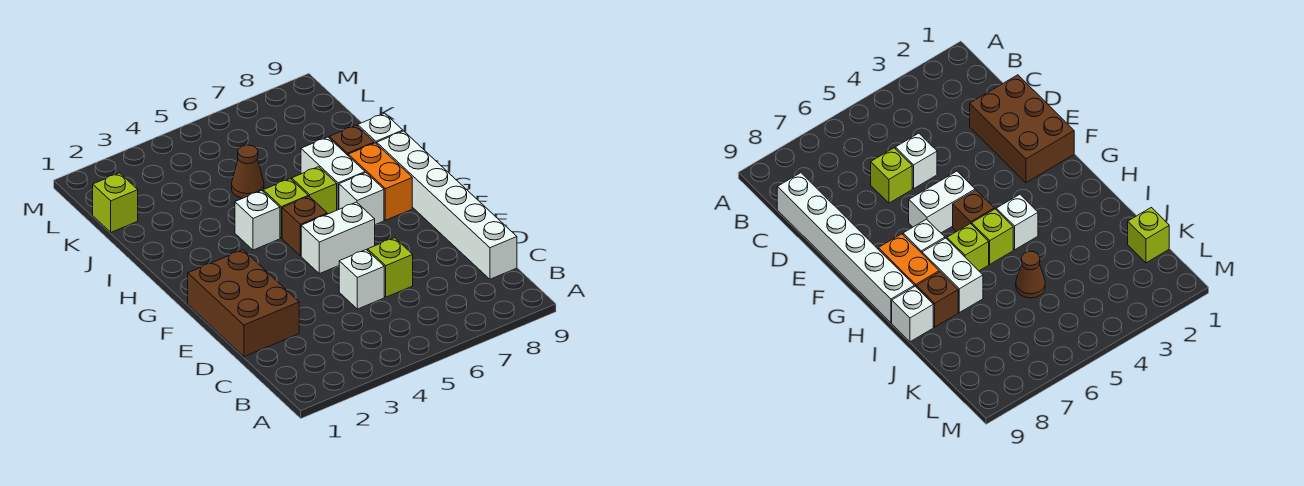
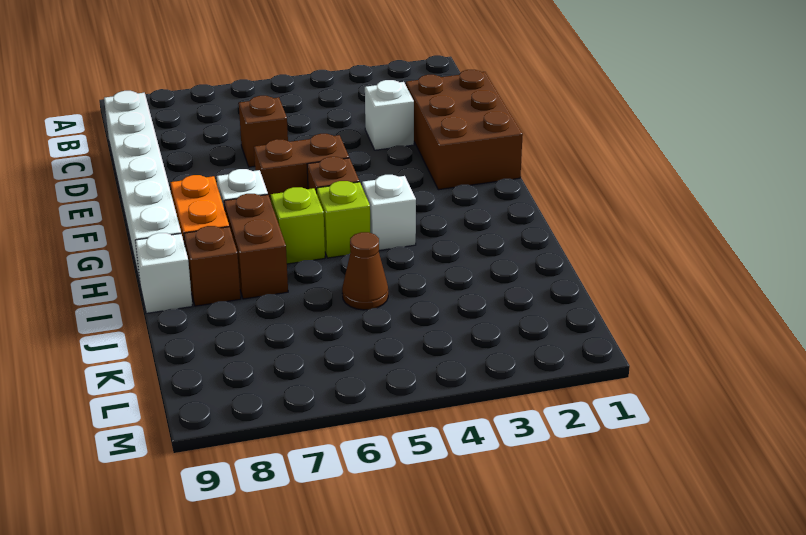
white 1x1 brick [339,250,384,309] -> white 1x1 brick moved to [365,80,414,150]
lime 1x1 brick [368,238,413,297] -> brown 1x1 brick [239,96,288,167]
white 1x2 brick [301,202,375,274] -> brown 1x2 brick [254,134,349,201]
white 1x2 brick [301,137,365,210] -> brown 1x2 brick [224,194,288,299]
lime 1x1 brick [93,173,138,232] -> none

